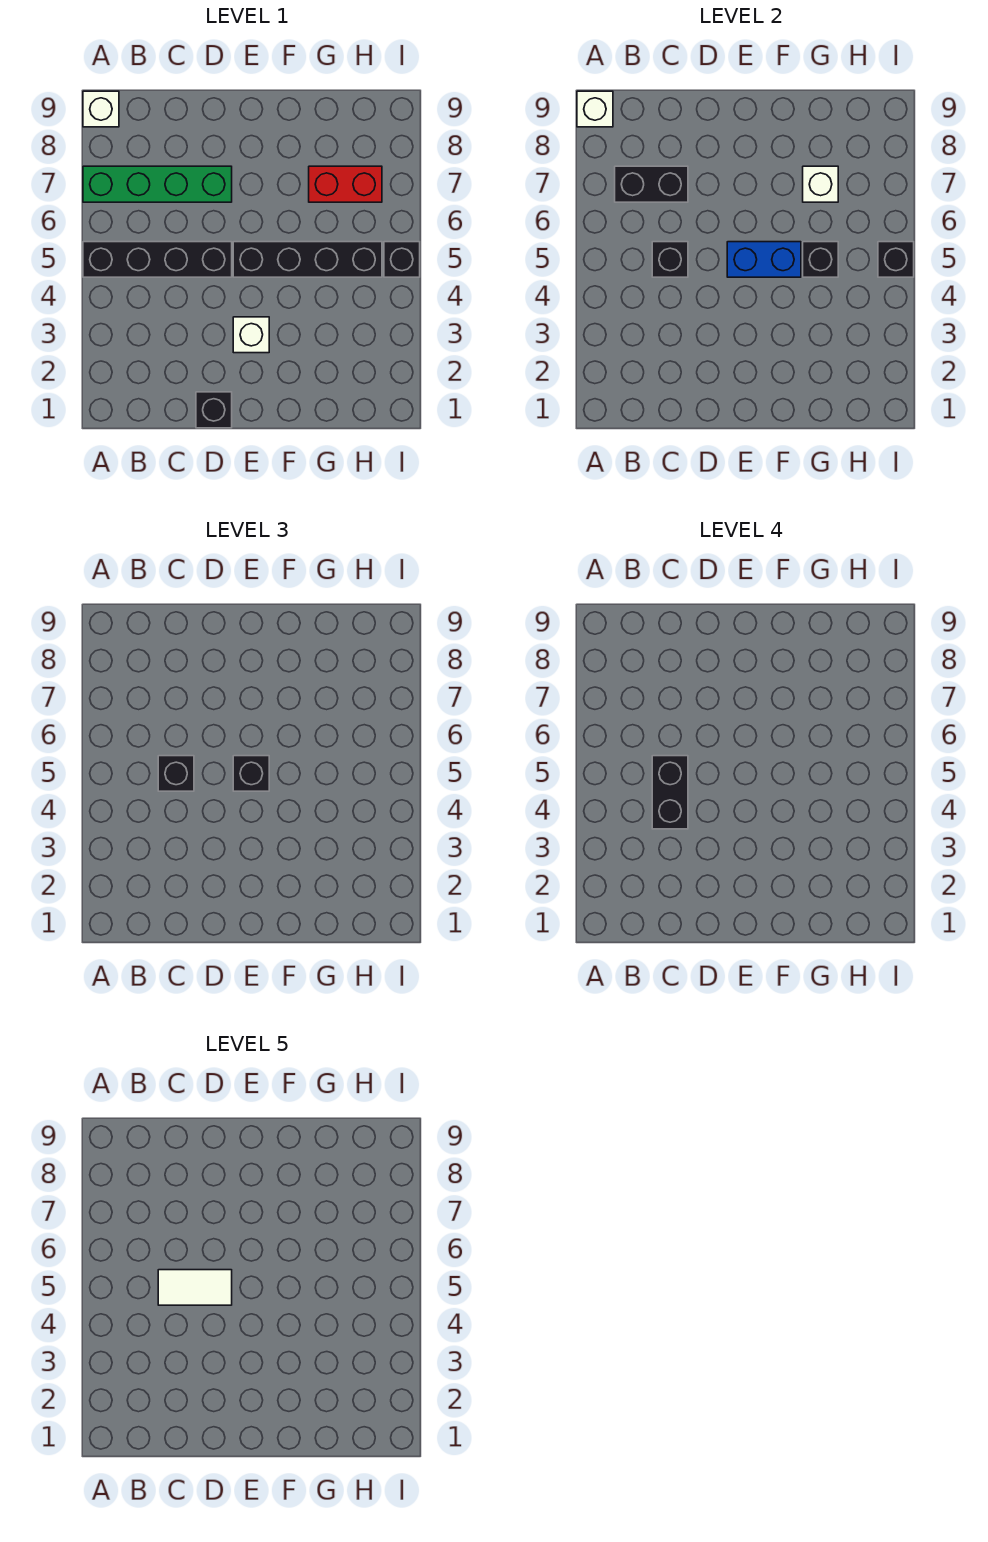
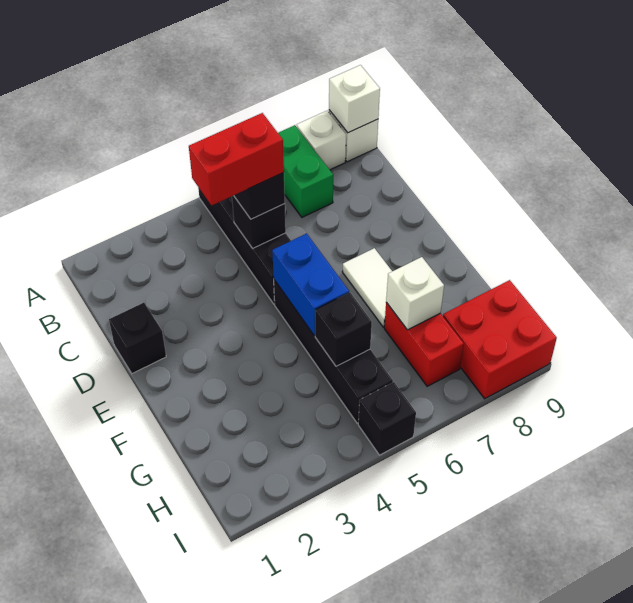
green 1x4 brick [83,166,232,202] -> green 1x2 brick [278,125,333,217]
black 1x2 brick [615,166,688,202] -> none
black 1x2 brick [652,756,688,829] -> red 1x2 brick [189,113,284,206]
white 1x2 tile [158,1270,232,1305] -> white 1x2 tile moved to [342,248,392,327]
white 1x1 brick [233,317,269,353] -> white 1x1 brick moved to [297,111,346,170]
black 1x1 brick [233,756,269,791] -> none
none -> red 2x2 brick [443,280,557,399]
black 1x1 brick [878,242,914,277] -> none

